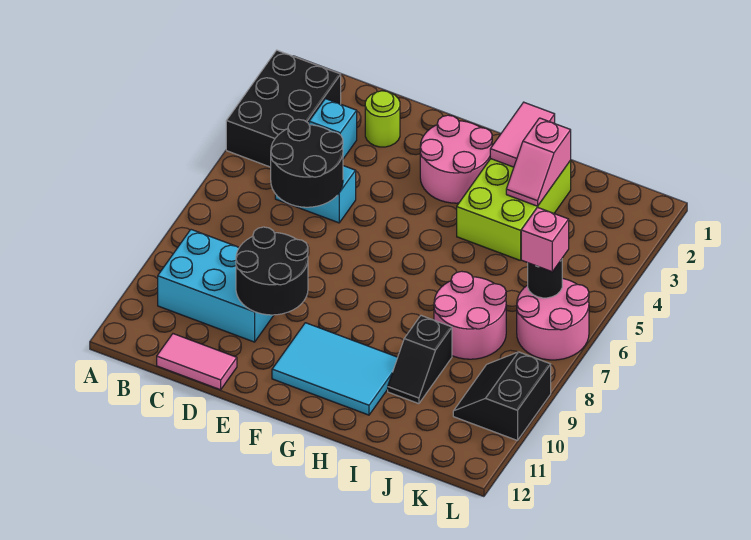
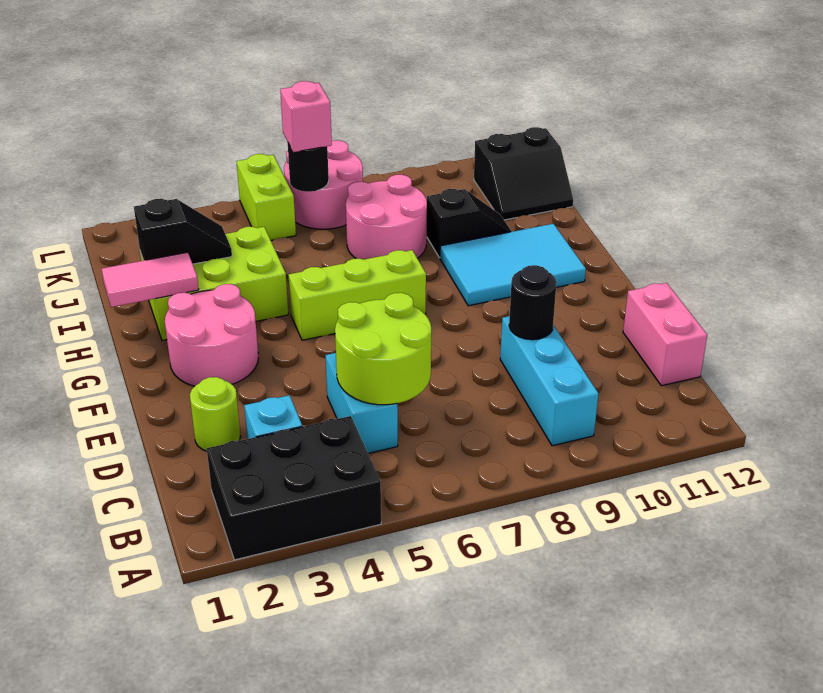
cyan 2x3 brick [158,230,274,342] -> cyan 1x3 brick [500,316,599,446]
black 2x2 round brick [271,119,343,207] -> lime 2x2 round brick [335,293,431,405]
pink 1x2 tile [157,334,237,390] -> pink 1x2 brick [623,283,707,386]
black 2x2 round brick [236,227,308,315] -> black 1x1 round brick [509,265,557,340]
cyan 2x3 tile [272,323,398,415] -> cyan 2x3 tile turned to [440,224,586,306]
none -> lime 1x3 brick [289,250,426,340]
pink 1x2 slope [506,118,571,206] -> black 1x2 slope [134,199,232,264]
none -> lime 1x2 brick [236,154,296,240]
black 2x2 slope [453,352,551,441] -> black 2x2 slope moved to [474,127,573,220]

